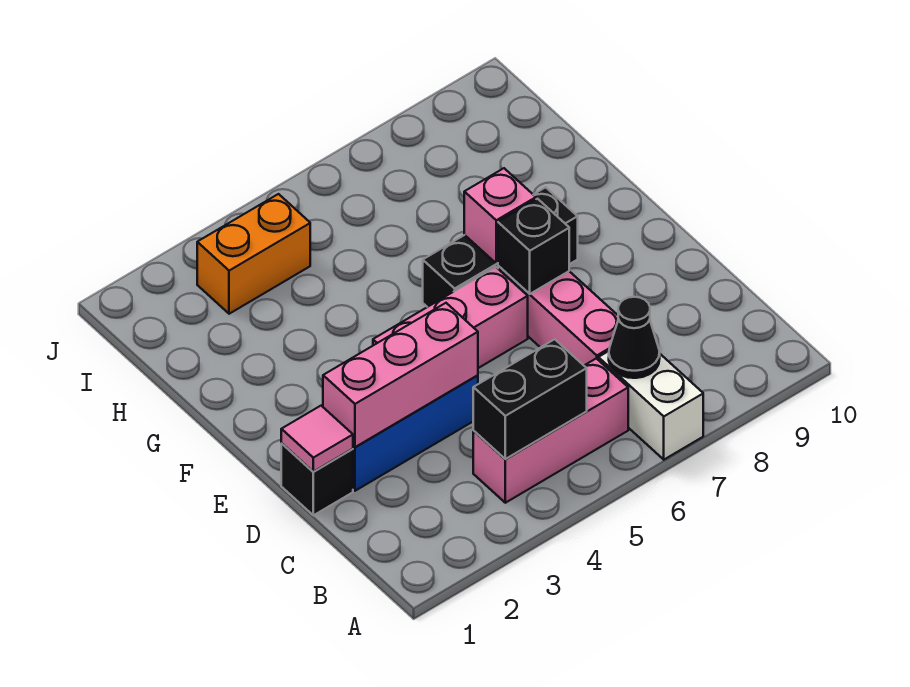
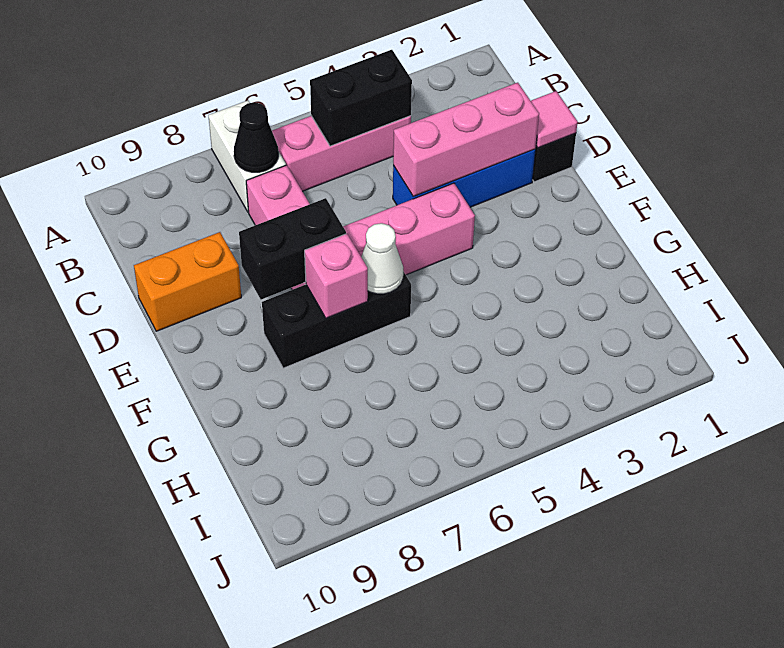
black 1x1 brick [498,199,569,294] -> black 1x2 brick [239,198,346,300]
none -> white 1x1 cone [361,223,403,294]
orange 1x2 brick [197,194,310,314] -> orange 1x2 brick moved to [134,232,241,331]

